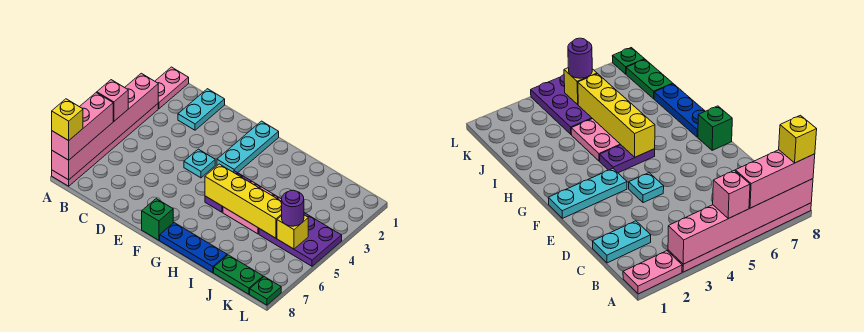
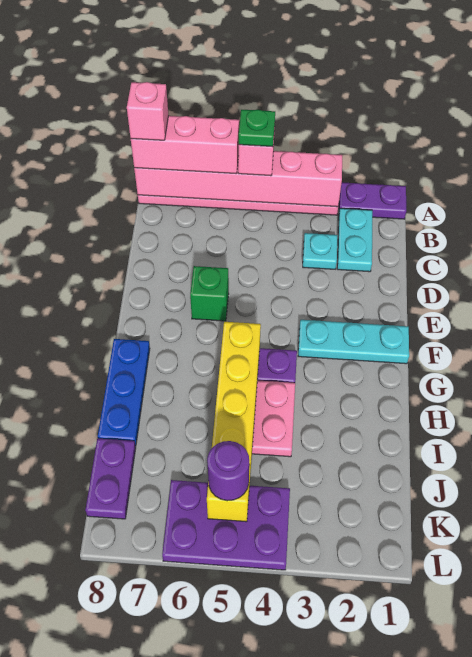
pink 1x2 plate [155,67,189,109] -> purple 1x2 plate [339,182,406,219]
yellow 1x1 brick [52,99,83,141] -> pink 1x1 brick [127,82,169,140]
cyan 1x2 plate [178,89,225,130] -> cyan 1x2 plate turned to [337,208,372,272]
cyan 1x1 plate [184,149,215,178] -> cyan 1x1 plate moved to [303,233,338,269]
green 1x1 brick [142,199,173,240] -> green 1x1 brick moved to [190,266,229,321]
purple 2x3 plate [259,213,342,266] -> purple 2x3 plate turned to [162,480,290,570]
green 1x2 plate [214,255,263,294] -> purple 1x2 plate [85,439,136,519]
green 1x1 plate [250,277,281,305] -> green 1x1 plate moved to [239,110,275,147]

